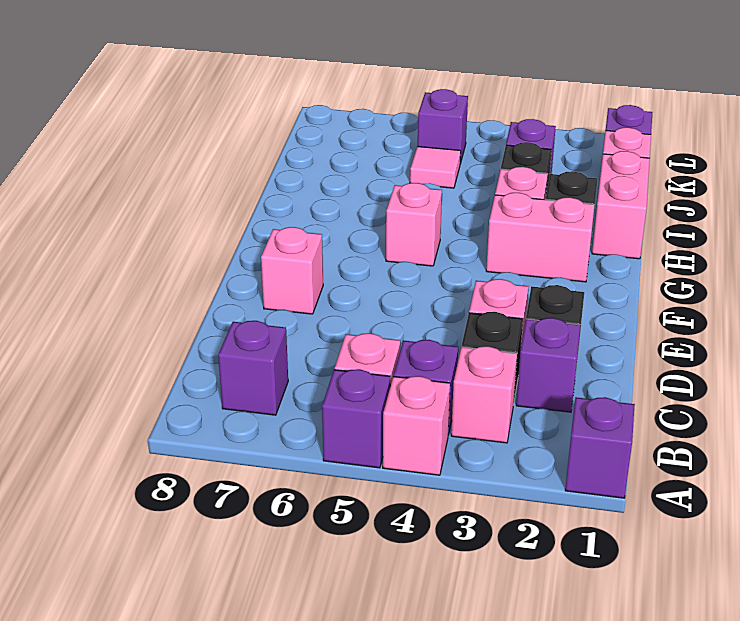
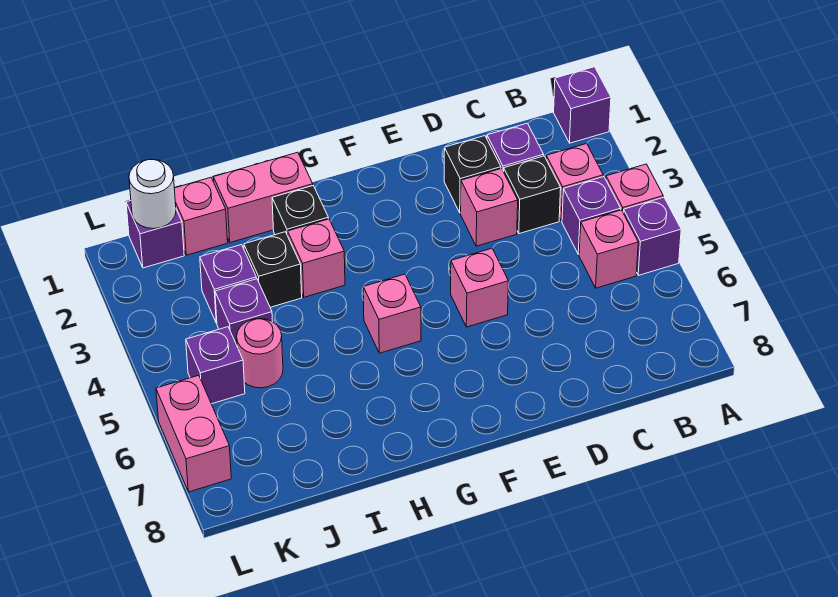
purple 1x1 brick [218,321,288,415] -> purple 1x1 brick moved to [215,279,272,345]
pink 1x1 brick [261,227,323,314] -> pink 1x1 brick moved to [451,248,508,327]
pink 1x2 brick [486,193,595,282] -> pink 1x2 brick moved to [156,375,231,492]
pink 1x1 tile [410,146,461,188] -> pink 1x1 round brick [237,319,283,388]
none -> white 1x1 round brick [129,159,176,229]

